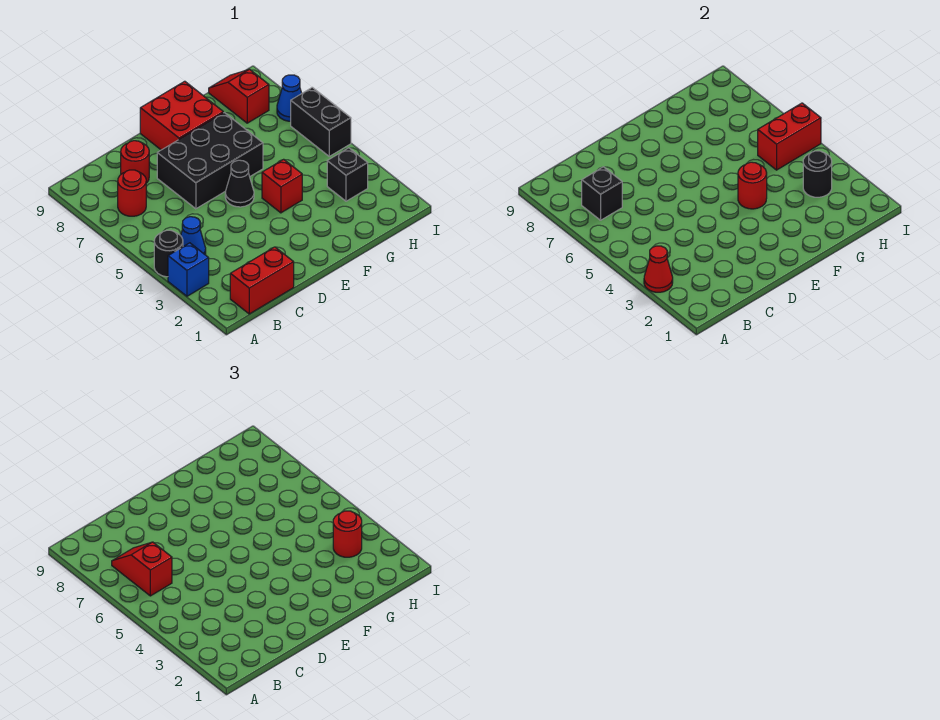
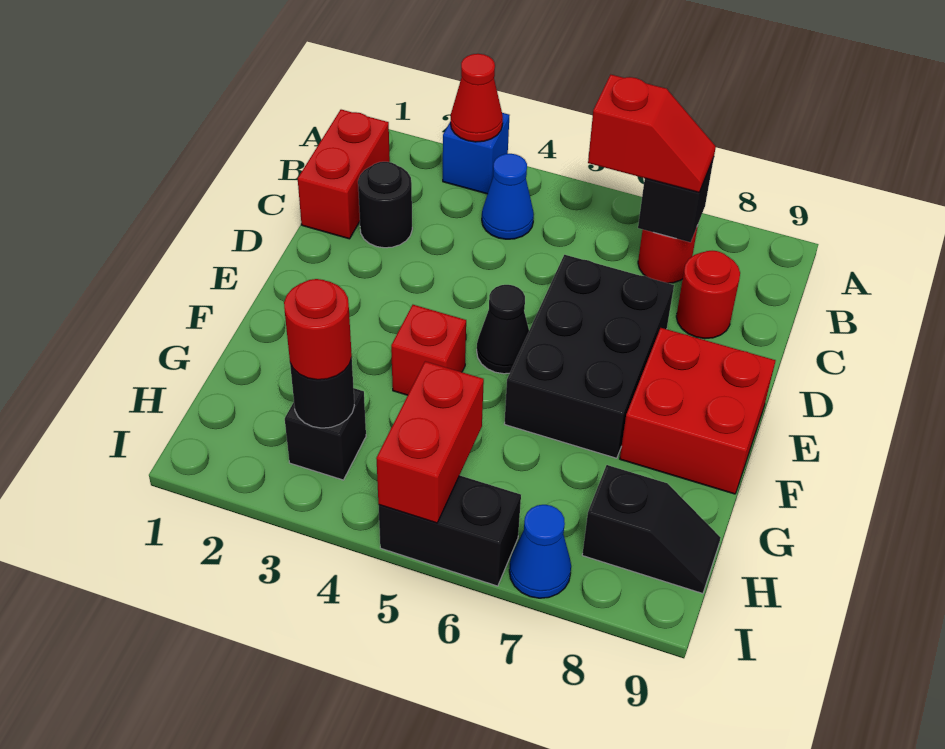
black 1x1 round brick [154,230,183,277] -> black 1x1 round brick moved to [358,162,412,248]
red 1x1 round brick [738,162,767,209] -> none
red 1x2 slope [209,69,269,123] -> black 1x2 slope [582,465,721,594]

